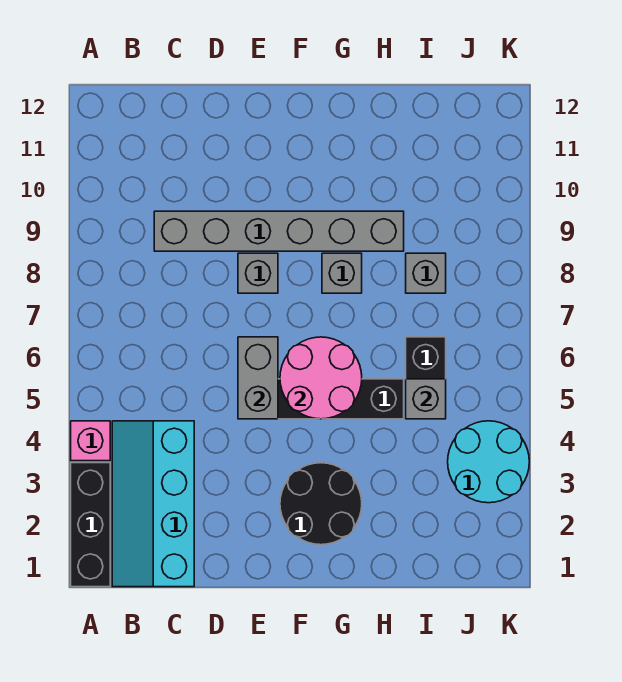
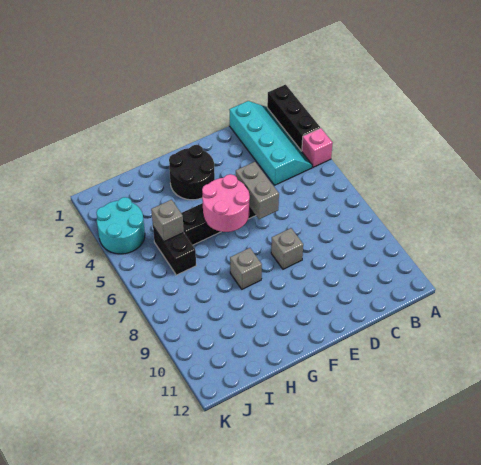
grey 1x6 brick [154,211,404,251] -> none
grey 1x1 brick [406,253,446,293] -> none

